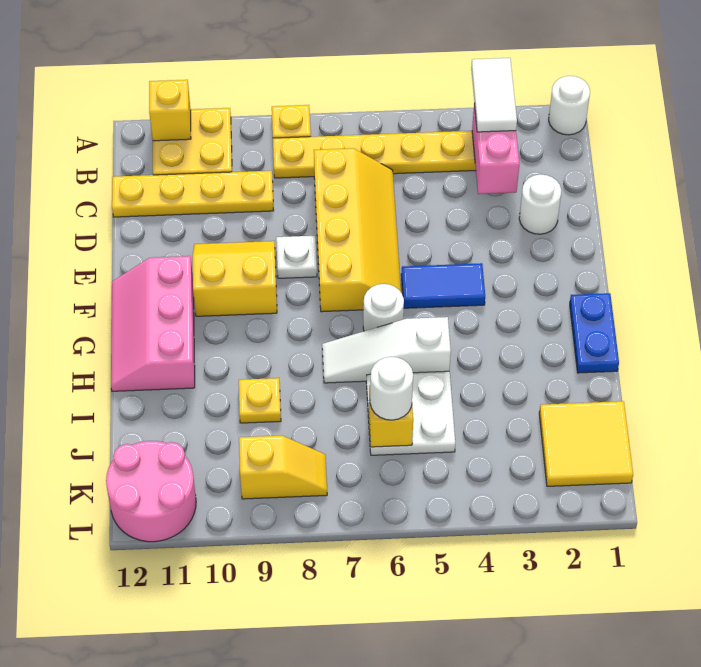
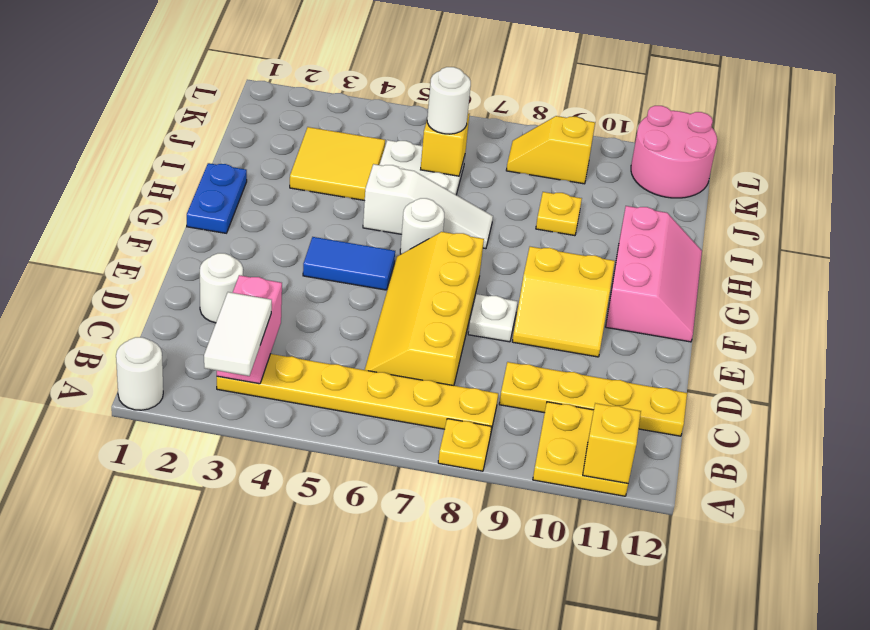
yellow 2x2 tile [539,401,633,486] -> yellow 2x2 tile moved to [290,127,385,201]

